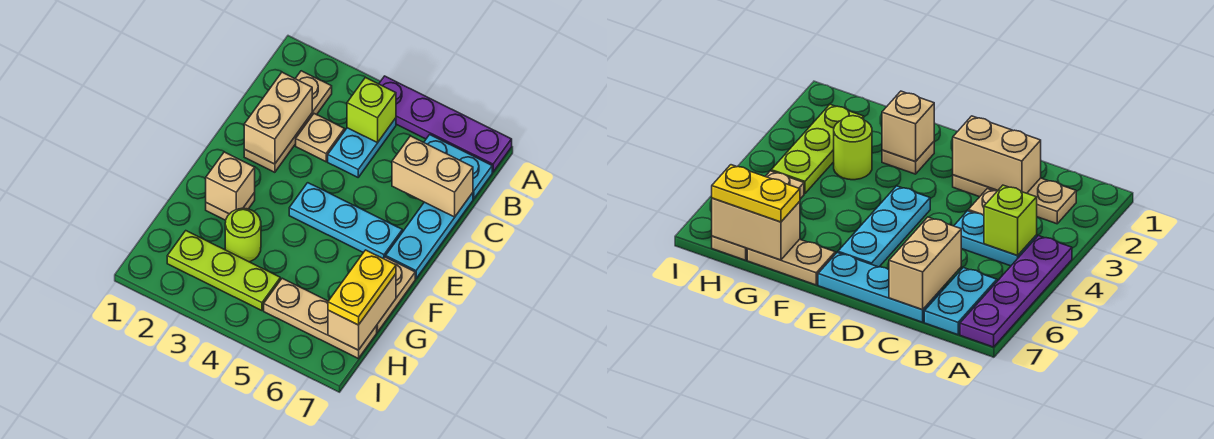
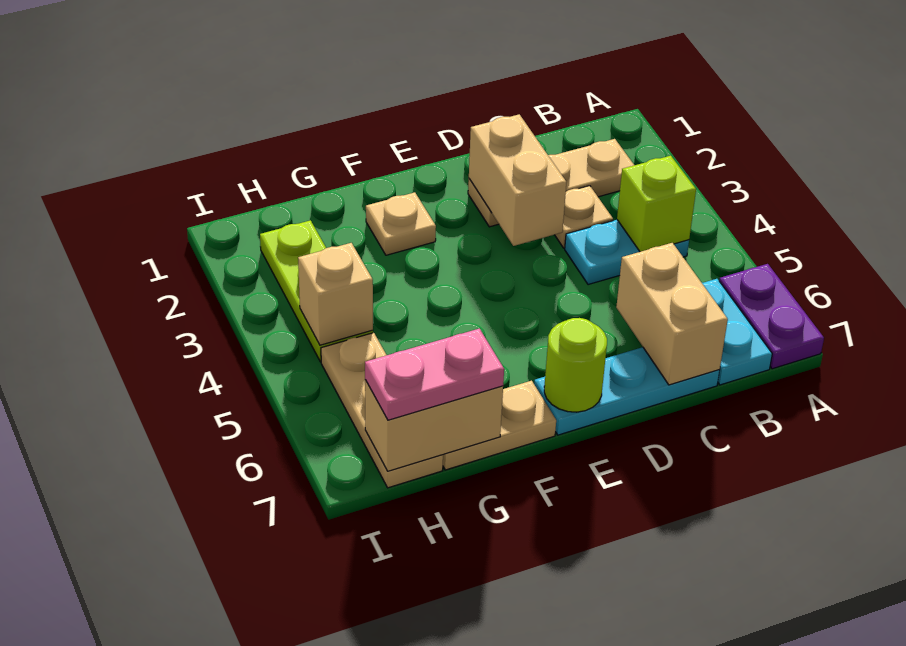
purple 1x4 plate [379,76,512,172] -> purple 1x2 plate [719,264,824,369]
tan 1x2 brick [244,72,312,164] -> tan 1x2 brick turned to [469,114,566,246]
cyan 1x3 plate [289,183,402,259] -> none
tan 1x1 brick [206,152,255,214] -> tan 1x1 brick moved to [298,243,373,345]
lime 1x1 round brick [225,208,261,262] -> lime 1x1 round brick moved to [544,318,607,412]
yellow 1x2 plate [328,250,396,325] -> pink 1x2 plate [365,329,504,420]

